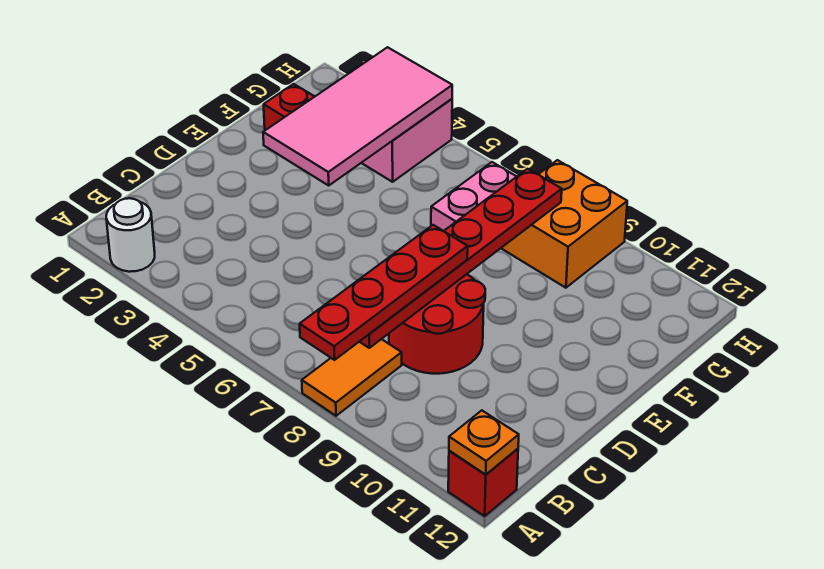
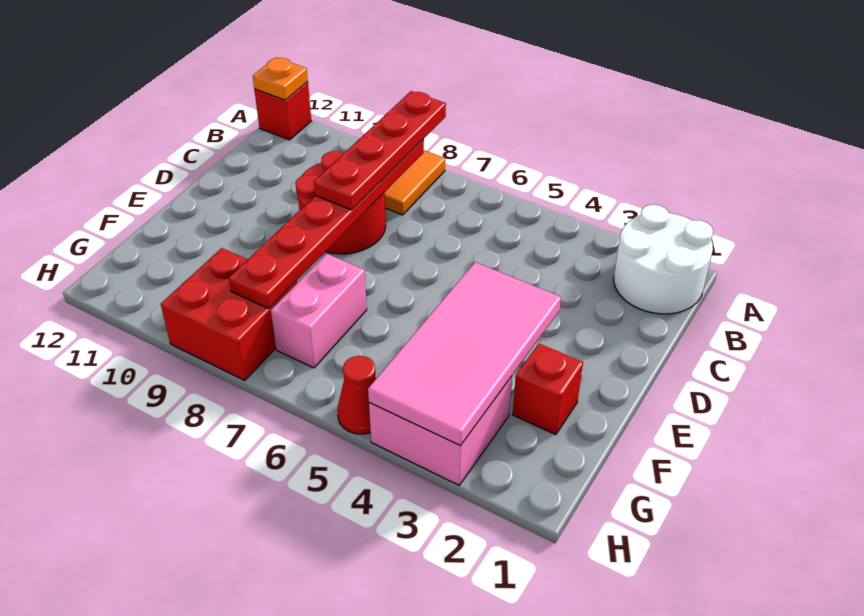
white 1x1 round brick [106,198,155,272] -> white 2x2 round brick [614,205,713,314]
orange 2x2 brick [501,160,627,288] -> red 2x2 brick [161,248,297,381]
none -> red 1x1 cone [337,356,376,434]

